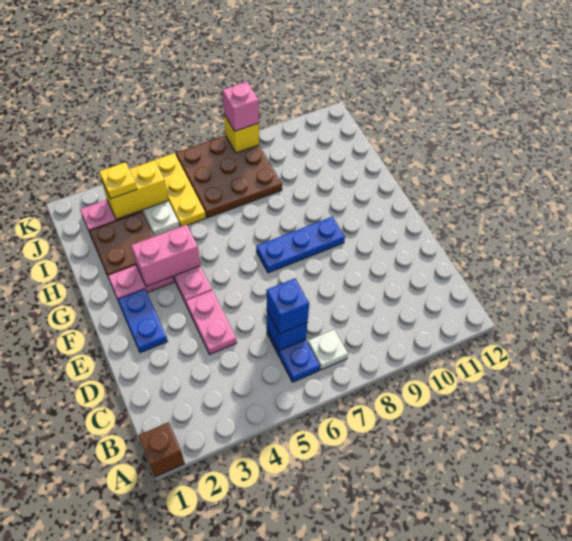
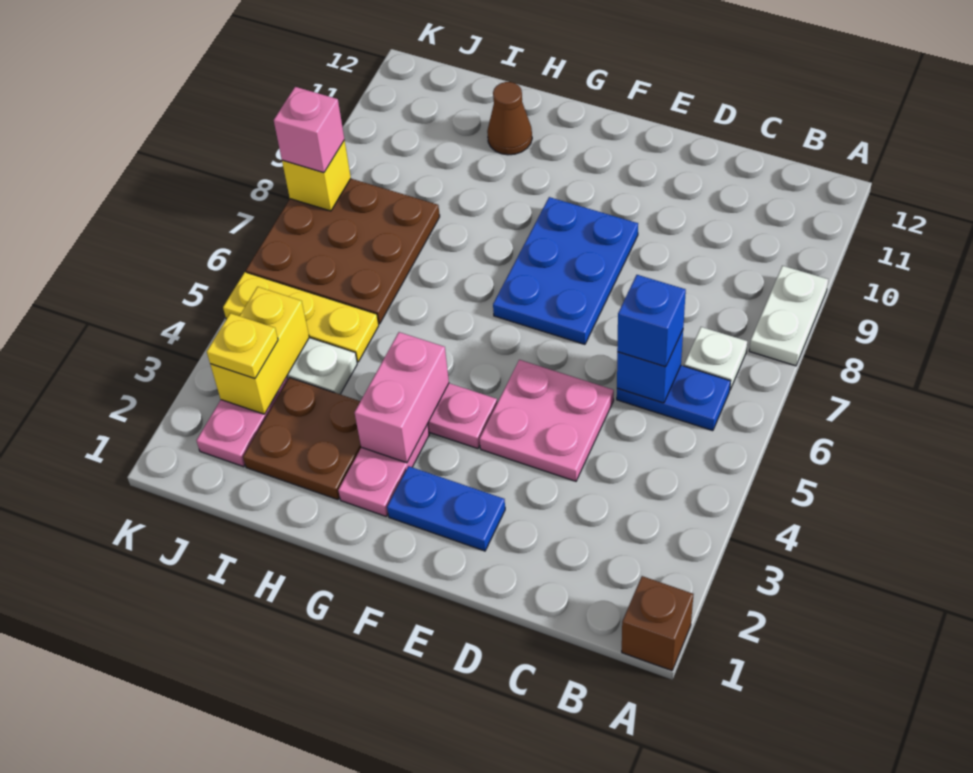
none -> white 1x2 plate [749,266,828,366]
pink 1x2 plate [186,290,237,354] -> pink 2x2 plate [480,360,614,481]
blue 1x3 plate [256,217,345,273] -> blue 2x3 plate [493,197,638,344]
none -> brown 1x1 cone [487,82,532,155]

